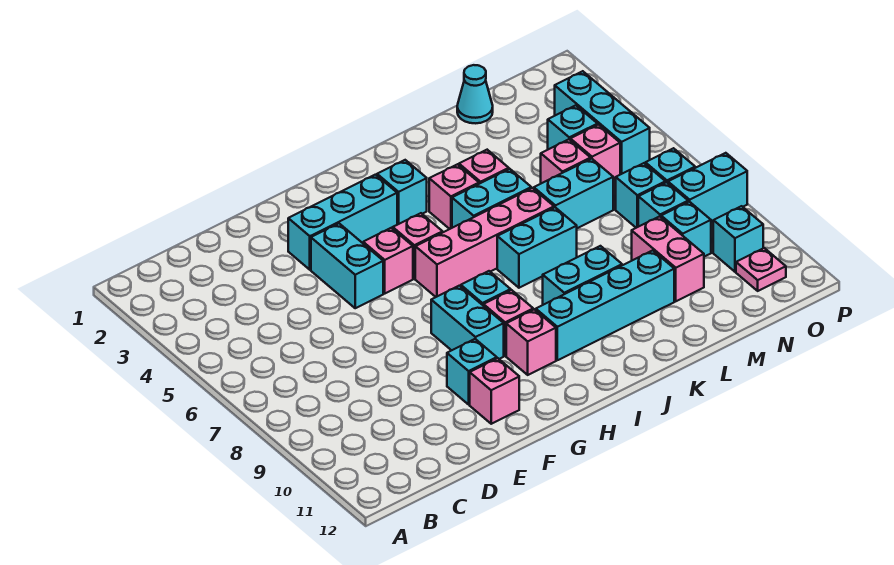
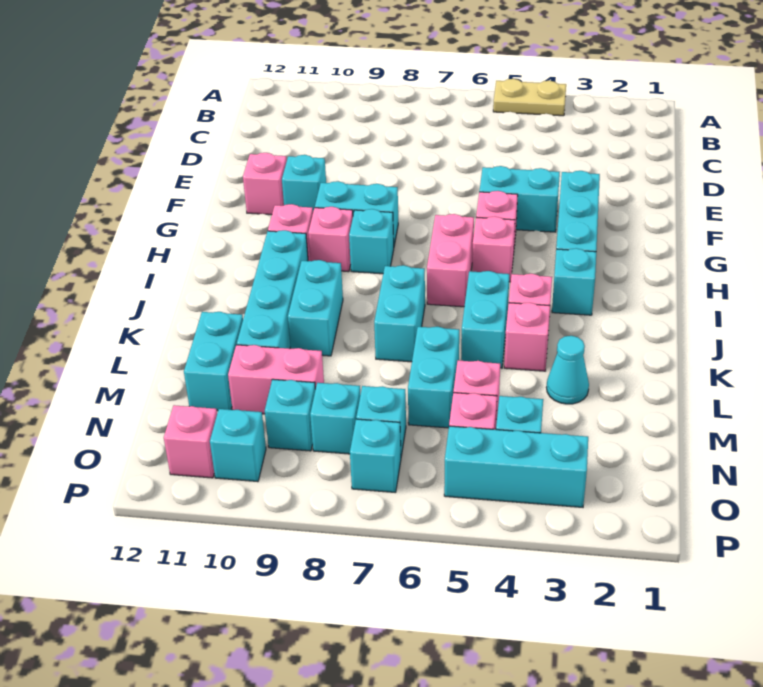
none -> tan 1x2 plate [493,79,566,116]
pink 1x4 brick [415,188,554,297] -> pink 1x2 brick [427,214,474,307]
cyan 1x1 cone [457,65,493,123] -> cyan 1x1 cone moved to [547,336,589,404]
cyan 1x2 brick [668,153,747,223] -> cyan 1x2 brick moved to [184,312,243,411]
pink 1x1 plate [736,248,786,291] -> pink 1x1 brick [164,405,217,478]

